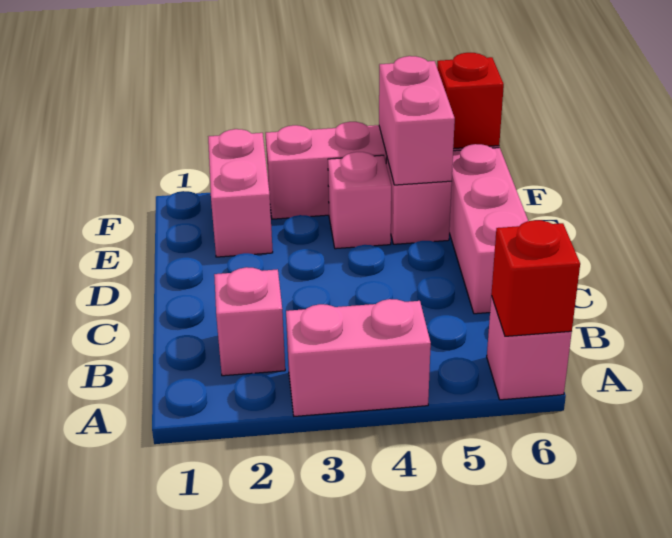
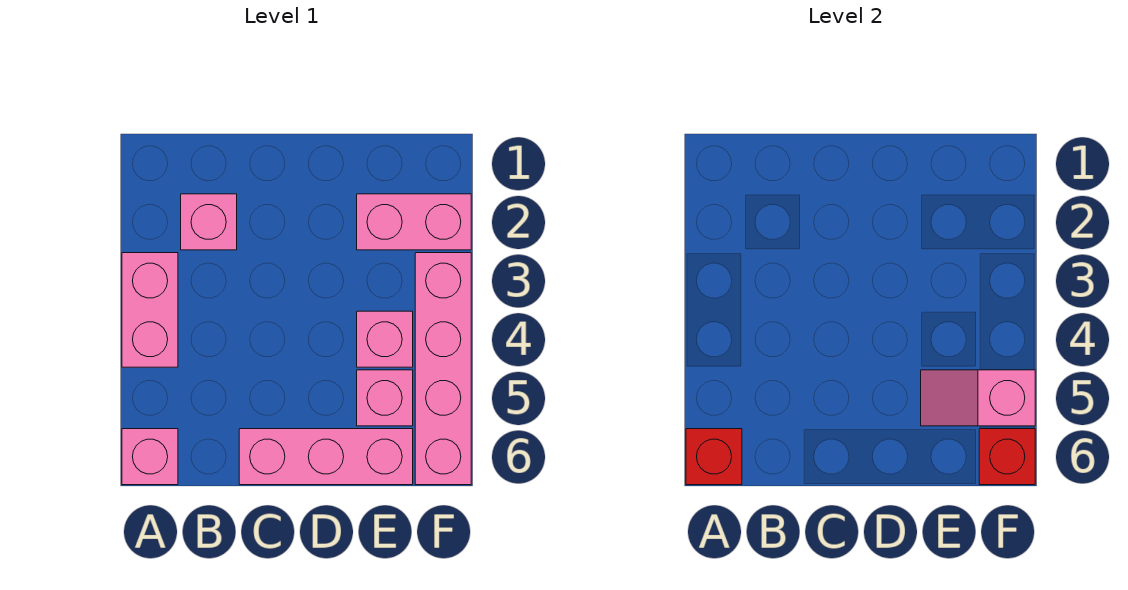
pink 1x2 brick [379,56,455,185] -> pink 1x2 slope [921,370,1035,426]

